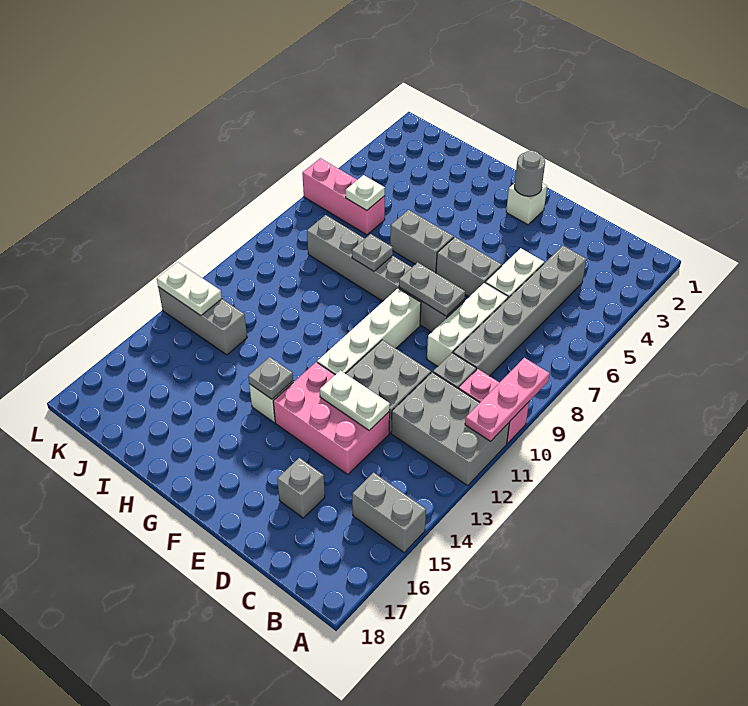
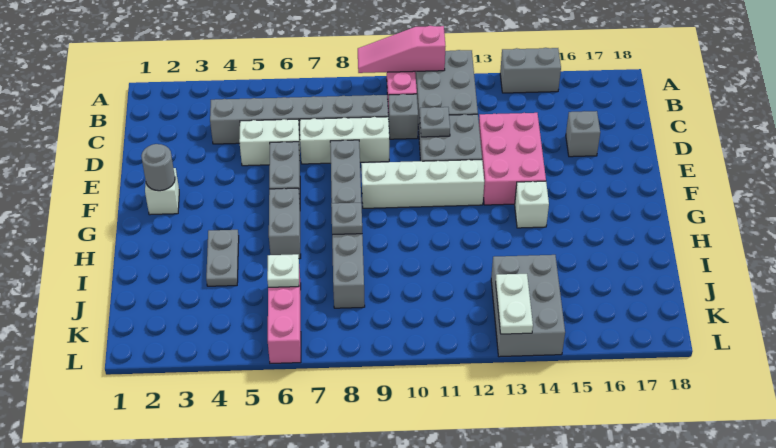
pink 1x3 plate [465,358,550,441] -> pink 1x3 slope [358,26,446,73]
grey 1x2 brick [352,473,426,553] -> grey 1x2 brick turned to [500,48,561,93]
white 1x2 plate [320,370,390,430] -> none
grey 1x2 plate [399,262,465,316] -> grey 1x2 plate moved to [206,230,239,286]
grey 1x1 plate [248,357,293,399] -> grey 1x1 plate moved to [420,107,450,137]
grey 1x3 brick [158,287,247,355] -> grey 2x3 brick [491,255,565,357]

